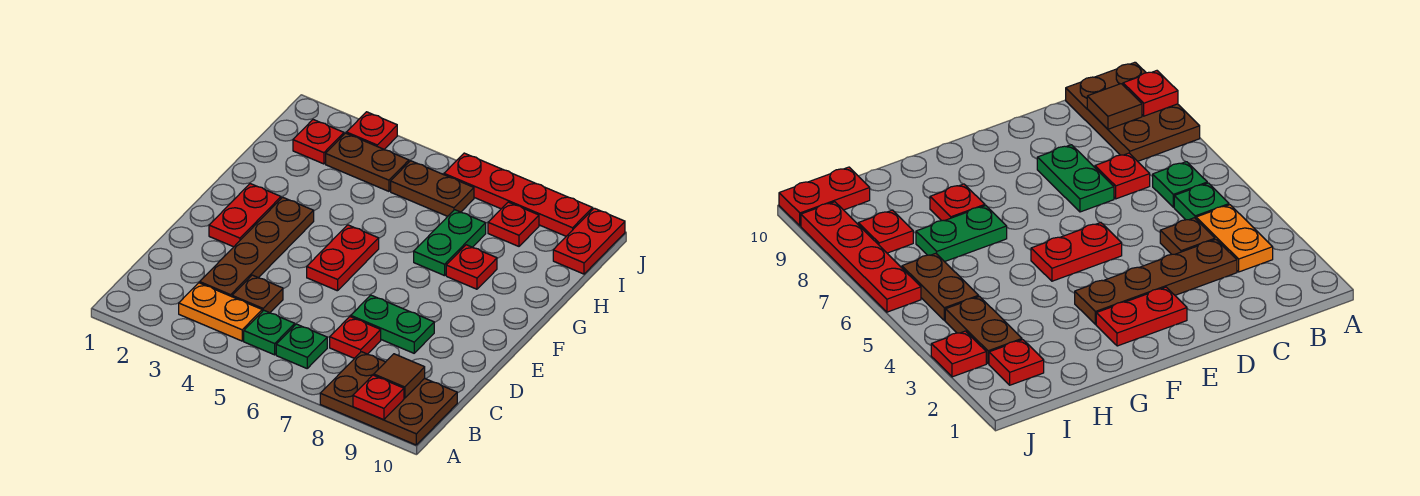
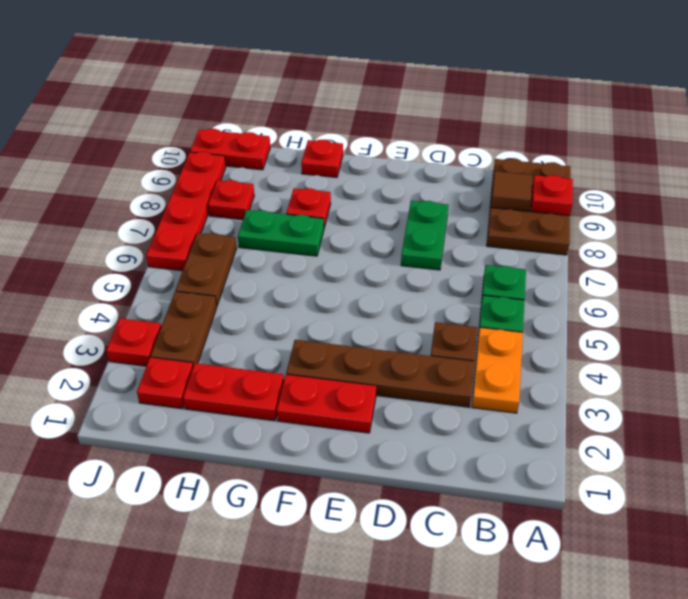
red 1x1 plate [330,317,381,359] -> red 1x1 plate moved to [301,140,343,177]
red 1x2 plate [307,225,379,291] -> red 1x2 plate moved to [183,363,284,421]

